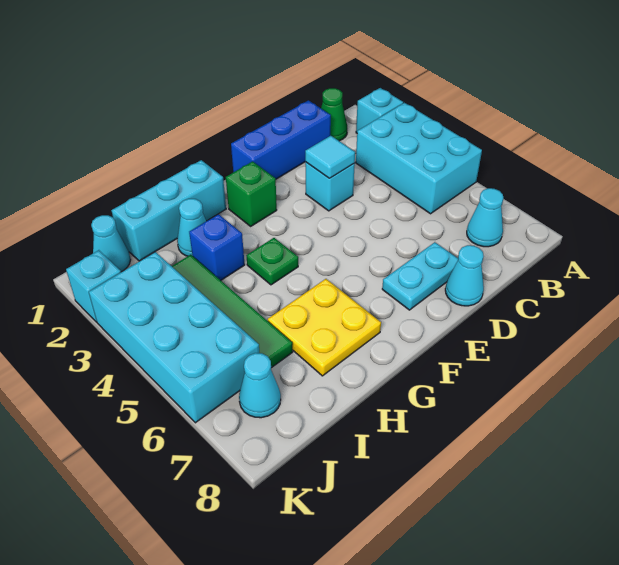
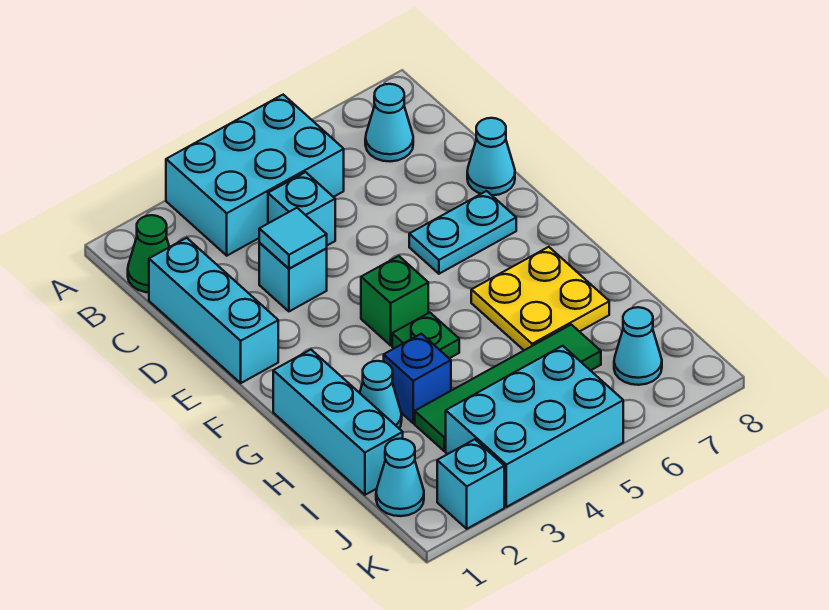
cyan 1x1 brick [356,88,403,133] -> cyan 1x1 brick moved to [268,172,335,245]
blue 1x3 brick [231,100,331,179] -> cyan 1x3 brick [149,238,278,383]
cyan 1x2 plate [382,242,458,310] -> cyan 1x2 plate turned to [409,191,516,274]
green 1x1 brick [226,161,277,226] -> green 1x1 brick moved to [361,256,428,345]
cyan 2x4 brick [89,252,259,423] -> cyan 2x3 brick [446,346,623,507]

